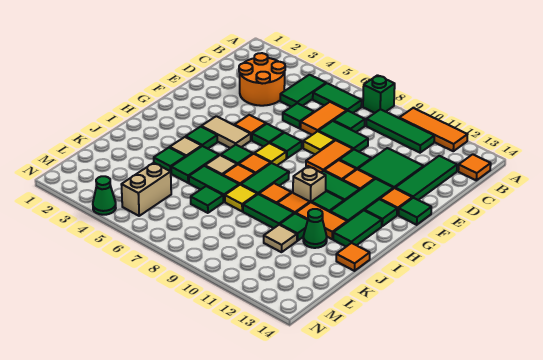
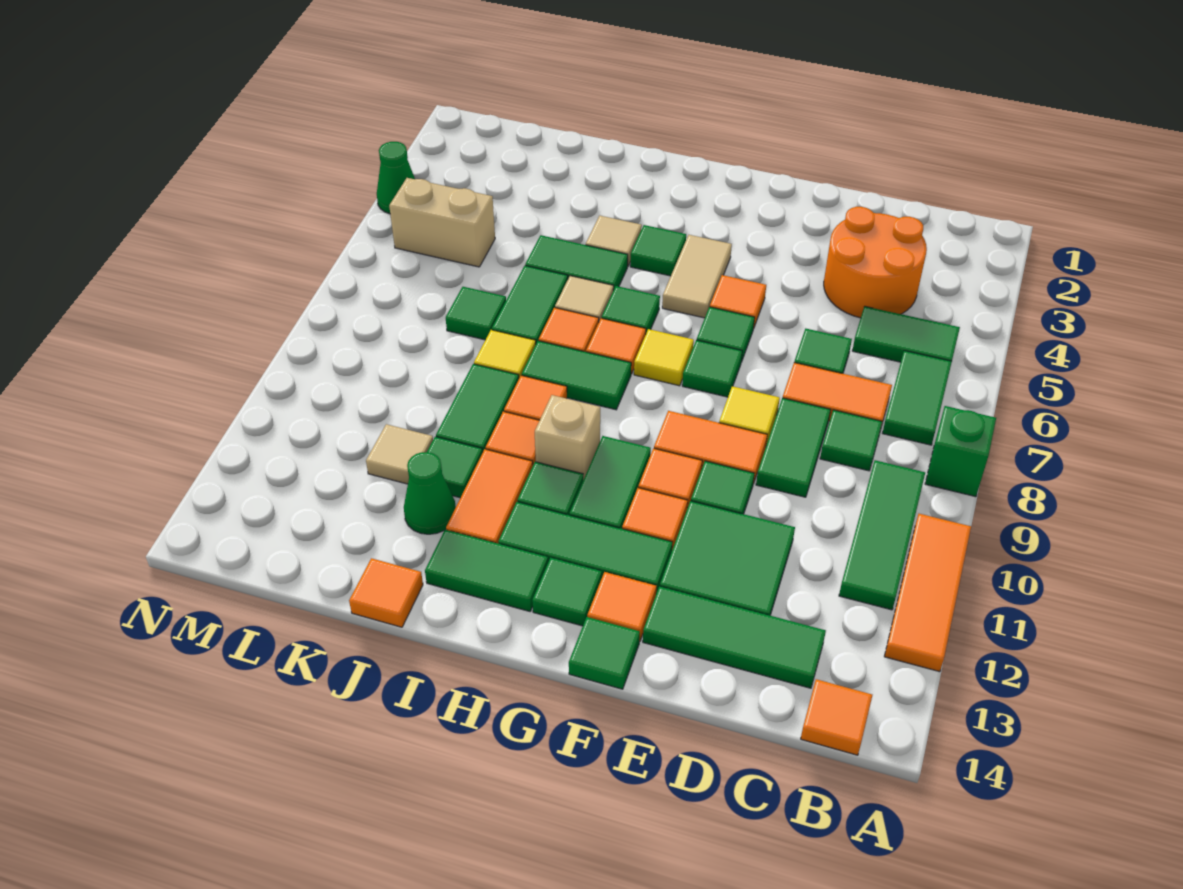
green 1x1 tile [154,147,186,172] -> none

